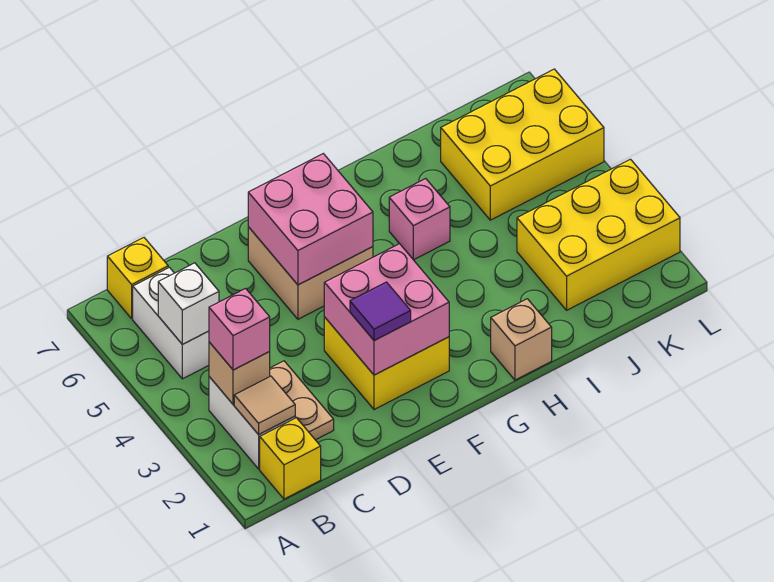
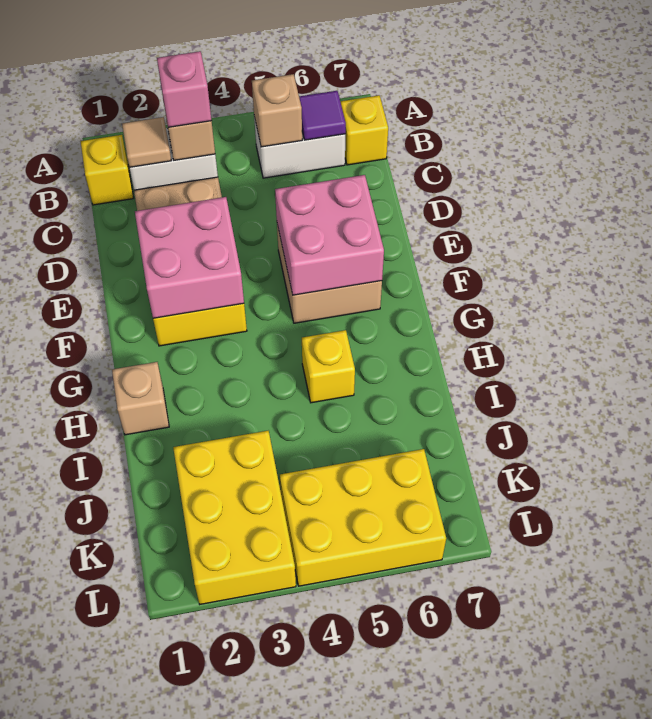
white 1x1 brick [158,263,219,344] -> tan 1x1 brick [252,74,302,147]
purple 1x1 tile [350,282,411,341] -> purple 1x1 tile moved to [299,91,346,140]
pink 1x1 brick [389,179,450,260] -> yellow 1x1 brick [302,330,355,403]
yellow 2x3 brick [441,69,604,220] -> yellow 2x3 brick turned to [280,449,446,586]

